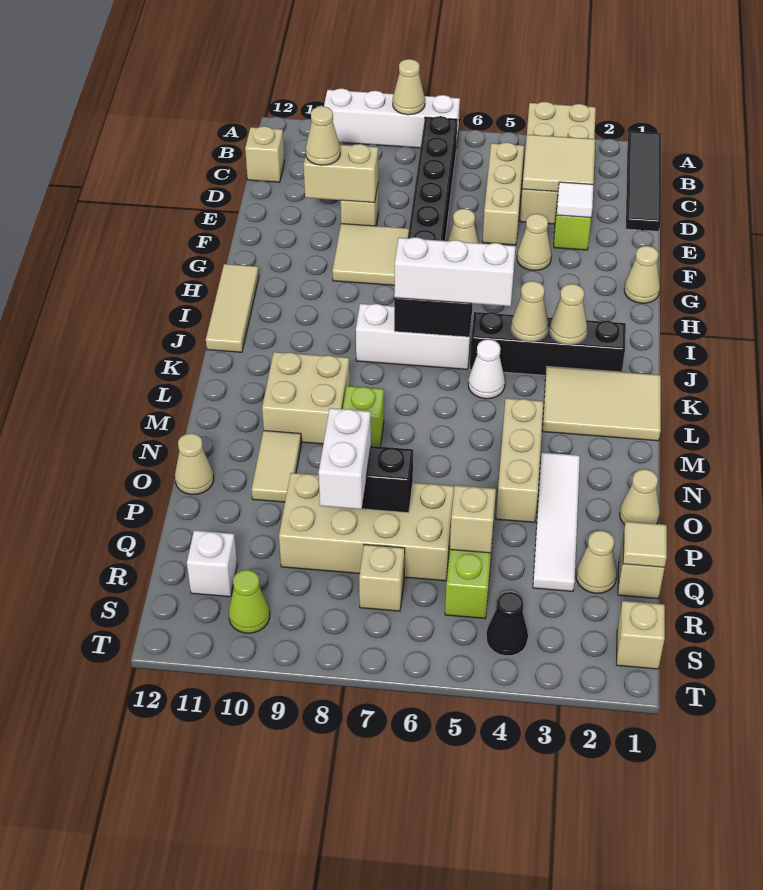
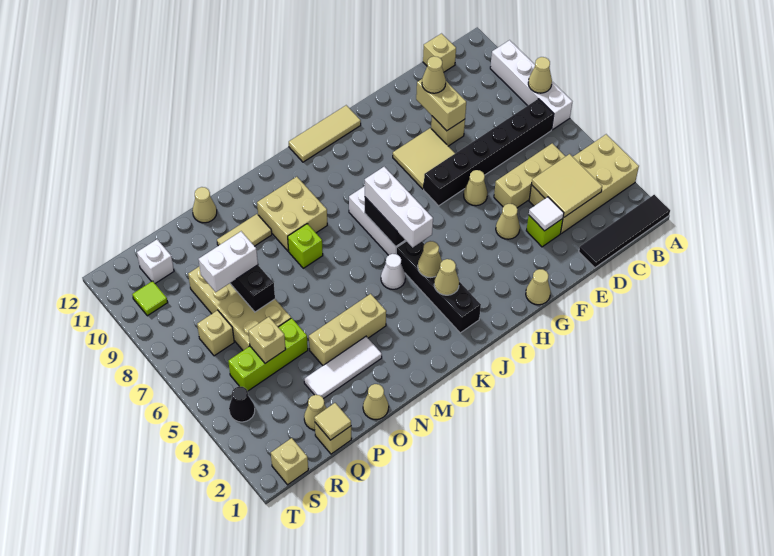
tan 2x3 tile [542,366,661,441] -> none
white 1x4 tile [533,452,580,591] -> white 1x3 tile [304,337,382,399]
lime 1x1 cone [229,570,270,633] -> lime 1x1 tile [132,281,168,316]

